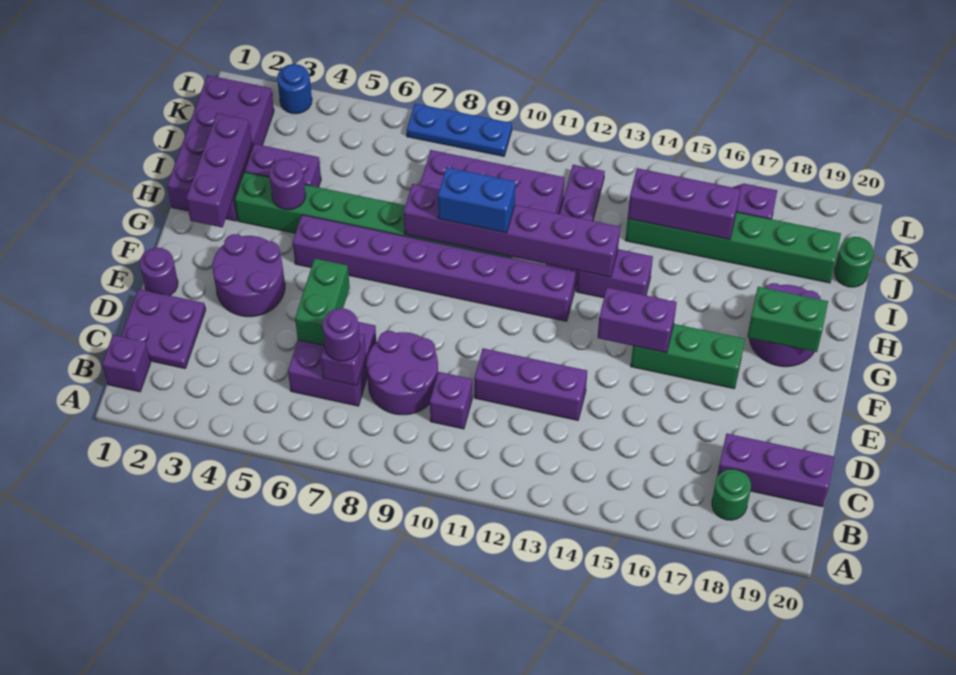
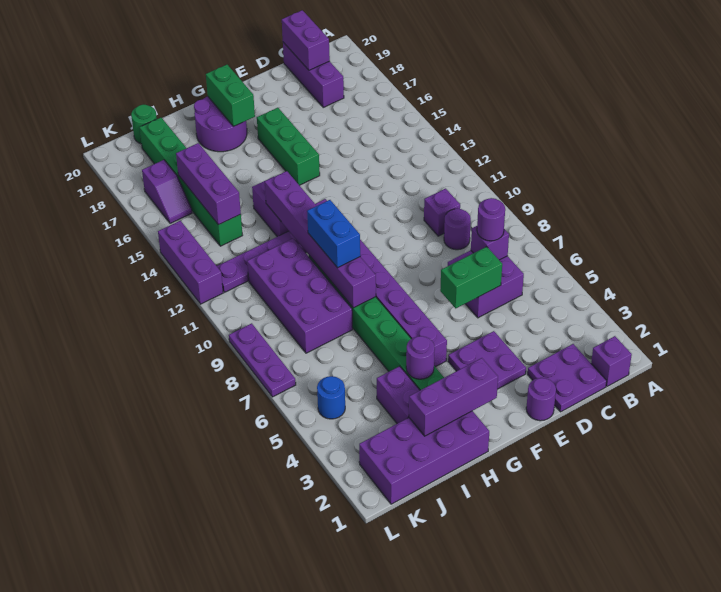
green 1x1 round brick [712,469,751,520] -> none
purple 2x2 round brick [367,331,438,415] -> purple 1x1 round brick [444,209,471,250]
purple 1x3 brick [474,348,587,420] -> purple 1x3 brick moved to [158,221,223,304]
purple 2x2 round brick [212,234,285,317] -> purple 2x2 plate [448,331,526,389]
purple 1x2 brick [597,287,677,353] -> purple 1x2 brick moved to [282,10,330,70]
blue 1x1 round brick [277,64,312,114] -> blue 1x1 round brick moved to [317,376,345,419]
blue 1x3 plate [407,104,512,156] -> purple 1x3 plate [229,323,296,397]

